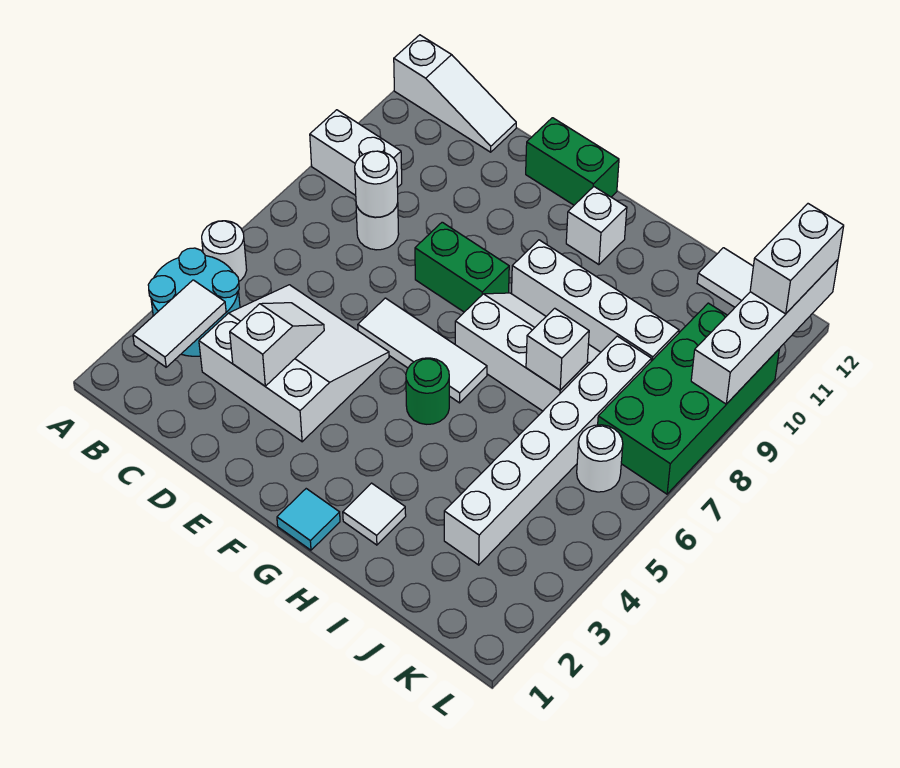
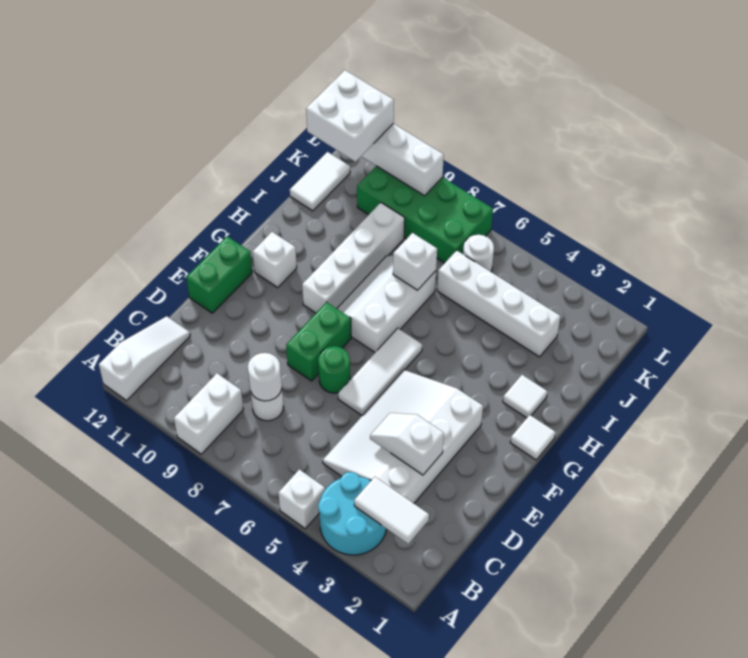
white 1x1 round brick [202,221,247,281] -> white 1x1 brick [278,469,325,529]
white 3x3 slope [199,285,389,442] -> white 3x4 slope [323,370,483,503]
cyan 1x1 tile [277,489,340,550] -> white 1x1 tile [510,415,556,460]
green 1x1 round brick [406,358,449,424] -> green 1x1 round brick moved to [318,346,350,393]
white 1x6 brick [444,336,651,565] -> white 1x4 brick [437,250,560,357]
white 1x2 brick [750,204,844,314] -> white 2x2 brick [306,70,394,162]

